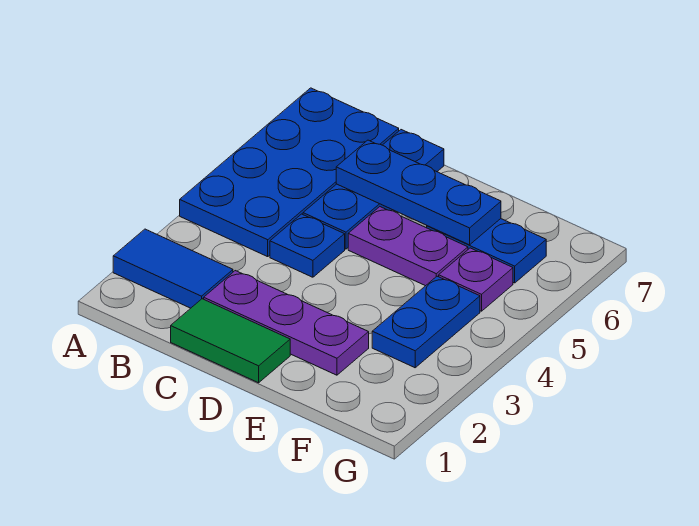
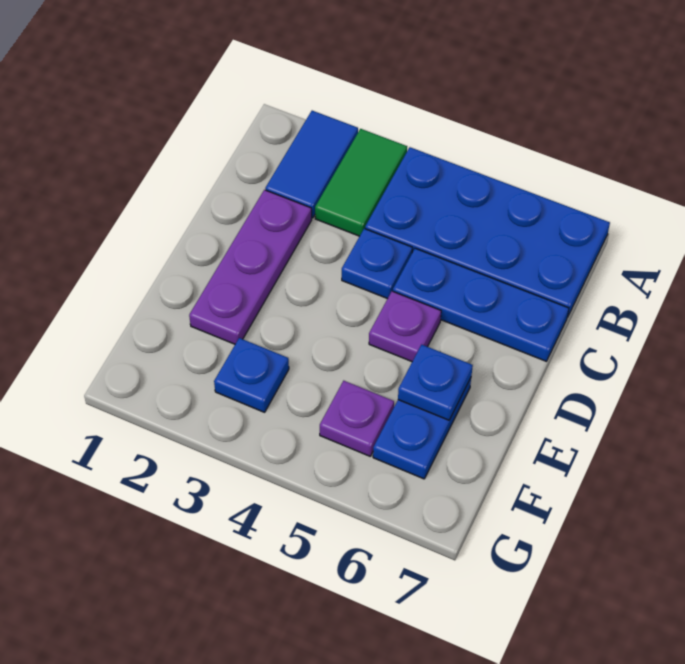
green 1x2 tile [171,299,290,383] -> green 1x2 tile moved to [315,129,407,236]
blue 1x3 plate [336,140,501,245] -> blue 1x1 plate [398,345,473,420]
purple 1x2 plate [348,207,468,286] -> purple 1x1 plate [369,291,441,362]
blue 1x2 plate [372,276,480,368] -> blue 1x1 plate [214,338,289,412]

